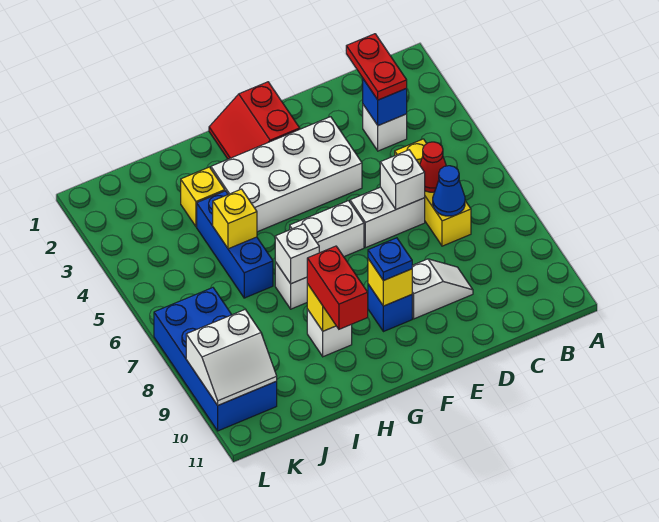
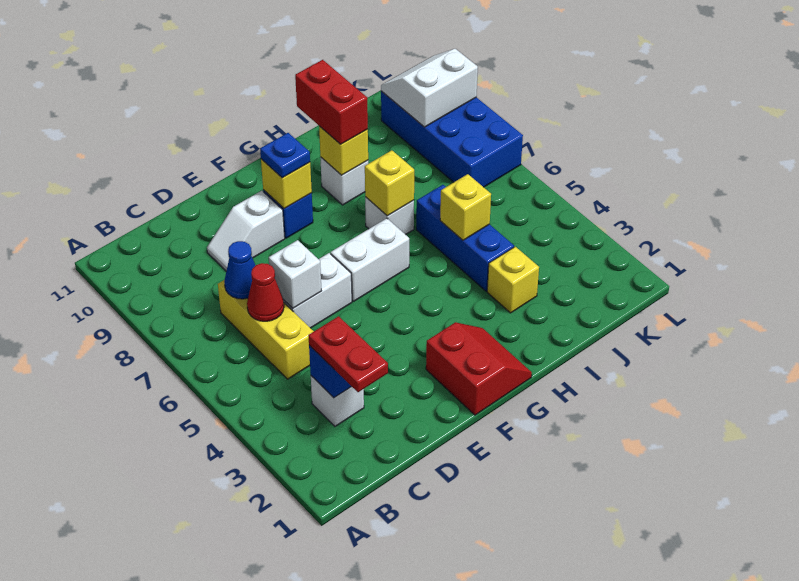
white 2x4 brick [211,117,362,232] -> none
white 1x1 brick [275,224,319,284] -> yellow 1x1 brick [365,150,414,216]

